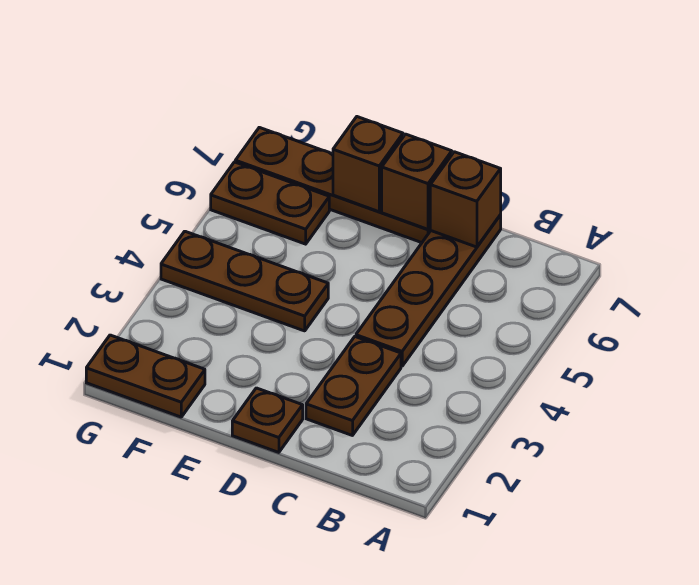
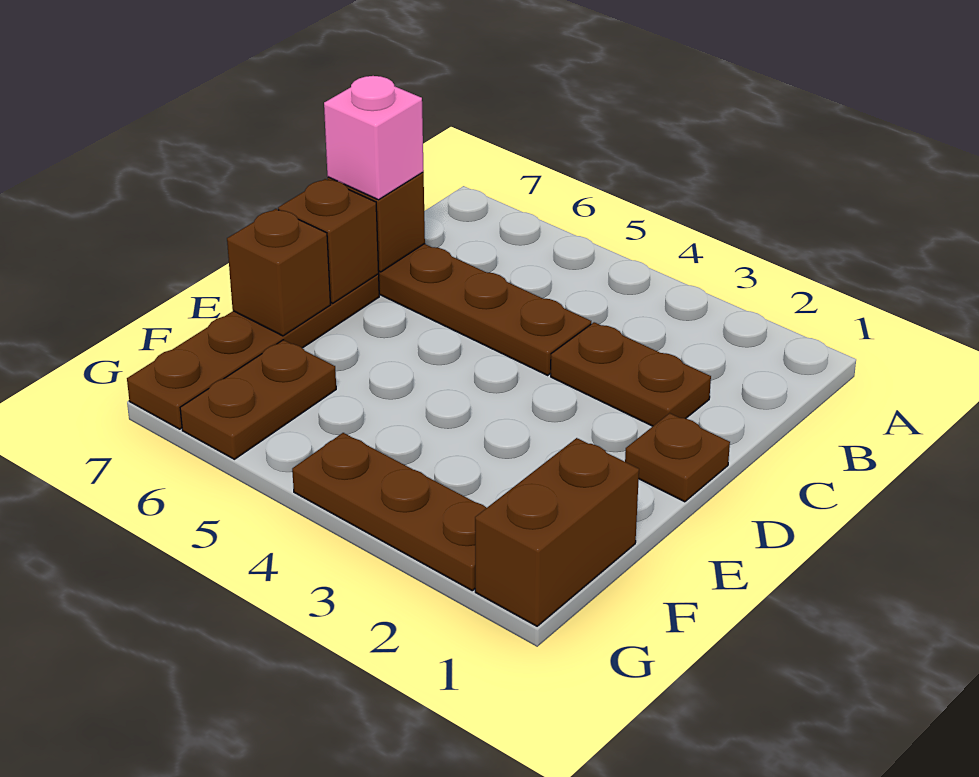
none -> pink 1x1 brick [324,76,424,200]
brown 1x3 plate [161,231,328,331] -> brown 1x3 plate turned to [292,433,486,591]
brown 1x2 plate [86,335,205,417] -> brown 1x2 brick [475,438,639,626]

